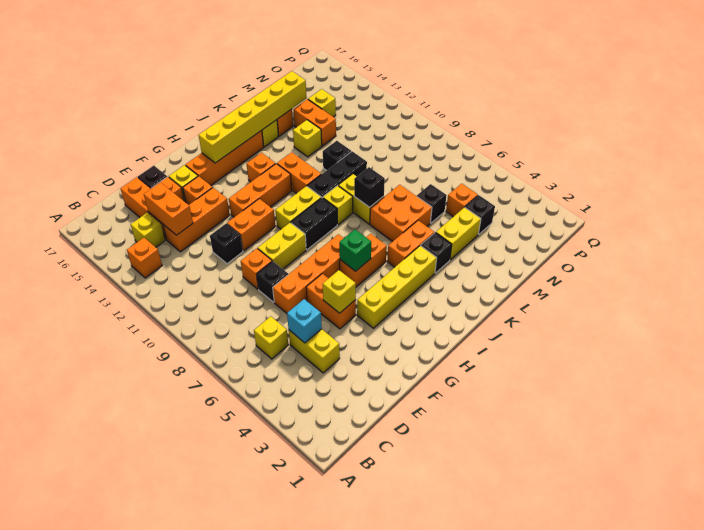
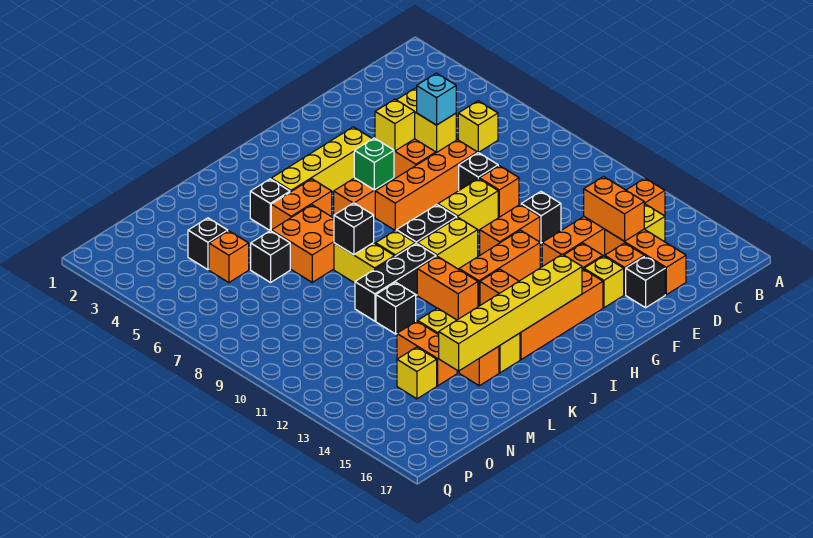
yellow 1x2 brick [436,207,481,260] -> none

